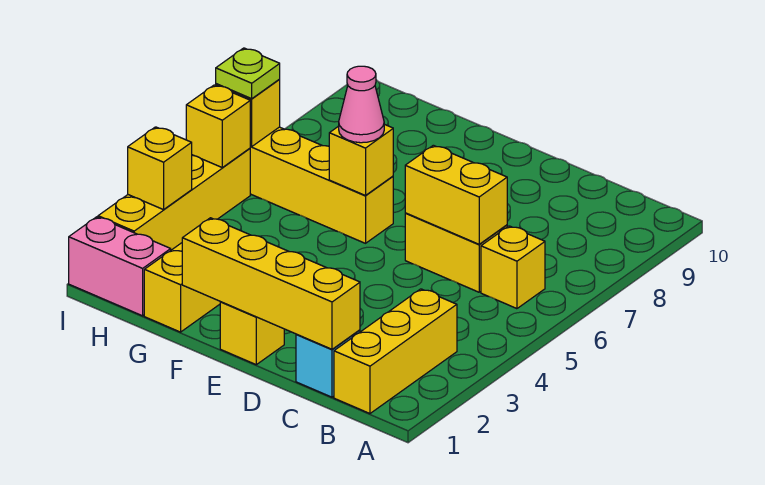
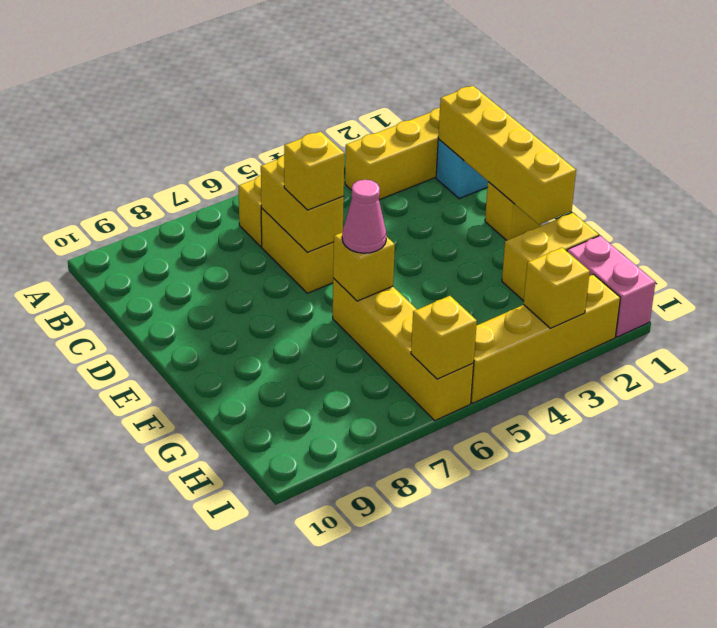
yellow 1x1 brick [186,85,250,167] -> yellow 1x1 brick moved to [284,132,344,210]
lime 1x1 plate [216,48,280,99] -> none

